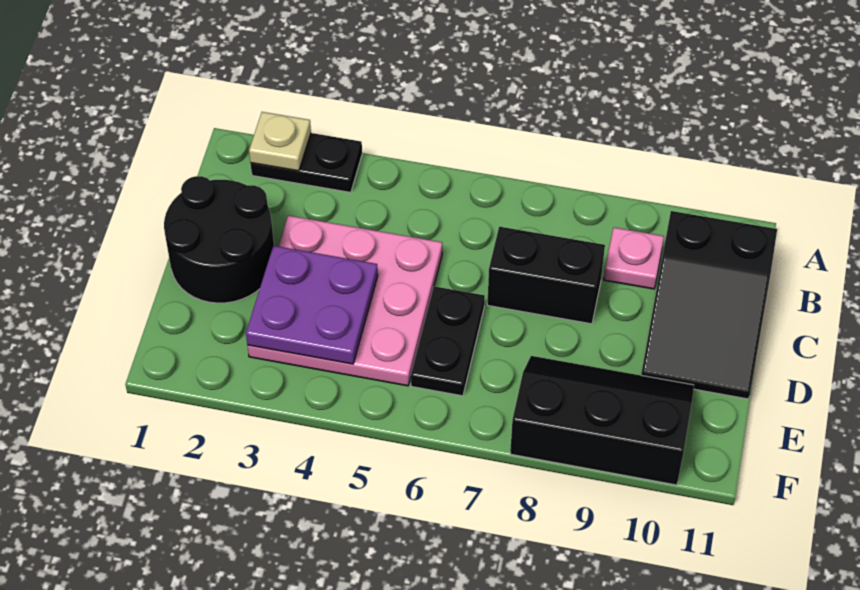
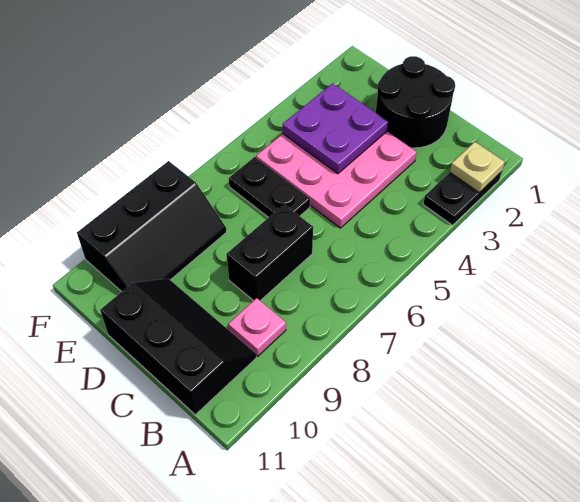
black 2x3 slope [641,211,777,399] -> black 2x3 slope turned to [100,279,256,415]

